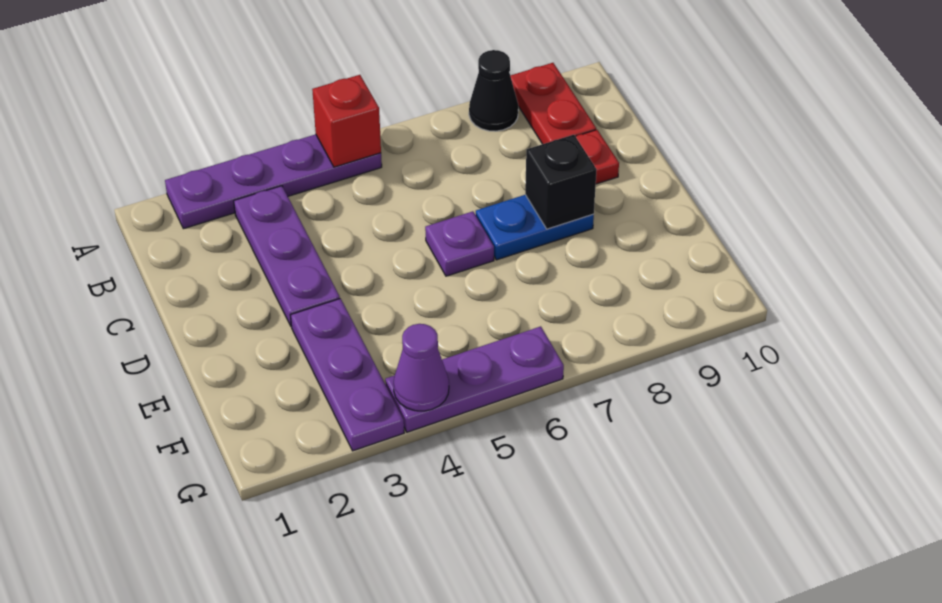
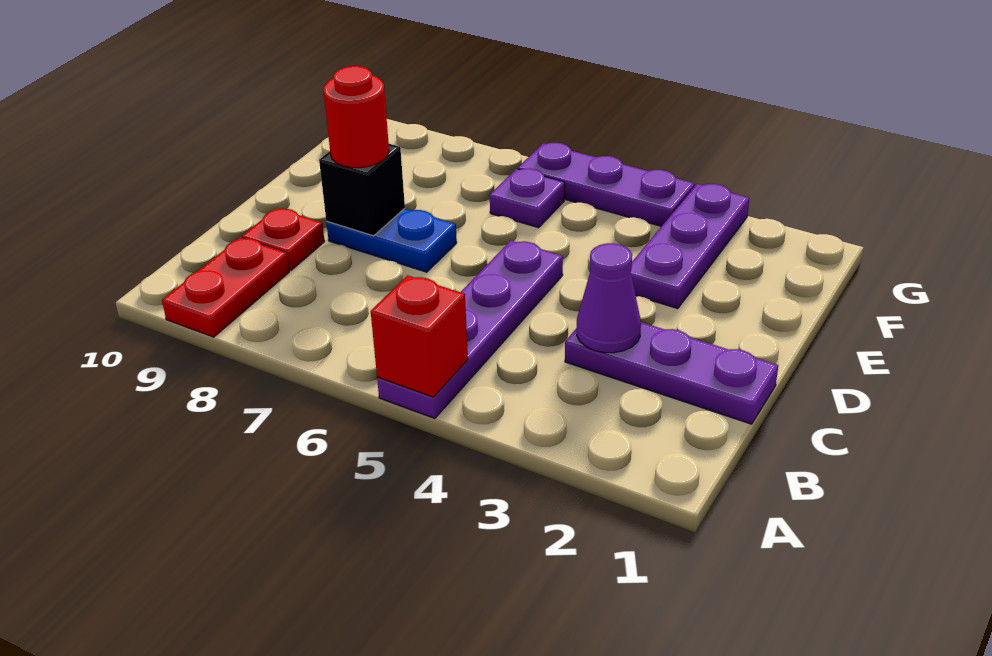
purple 1x4 plate [165,134,382,229] -> purple 1x4 plate turned to [377,240,563,418]
black 1x1 cone [469,50,518,131] -> none
purple 1x3 plate [234,186,340,327] -> purple 1x3 plate turned to [565,322,778,424]
purple 1x1 plate [425,211,494,276] -> purple 1x1 plate moved to [490,169,565,228]
none -> red 1x1 round brick [323,66,389,168]
purple 1x1 cone [393,324,449,411] -> purple 1x1 cone moved to [577,243,641,353]

